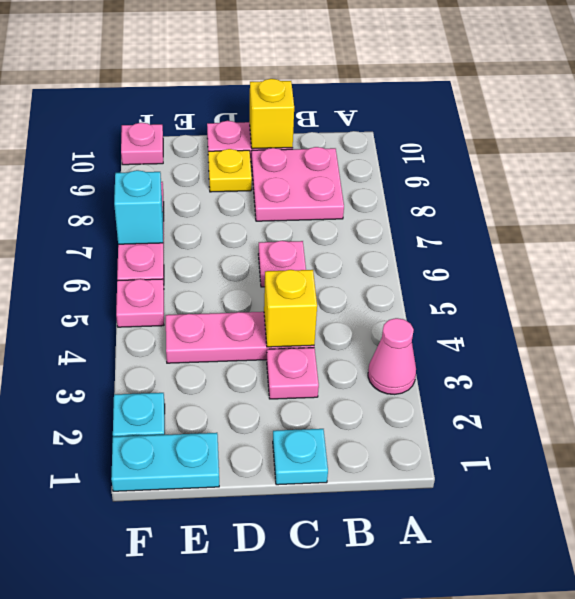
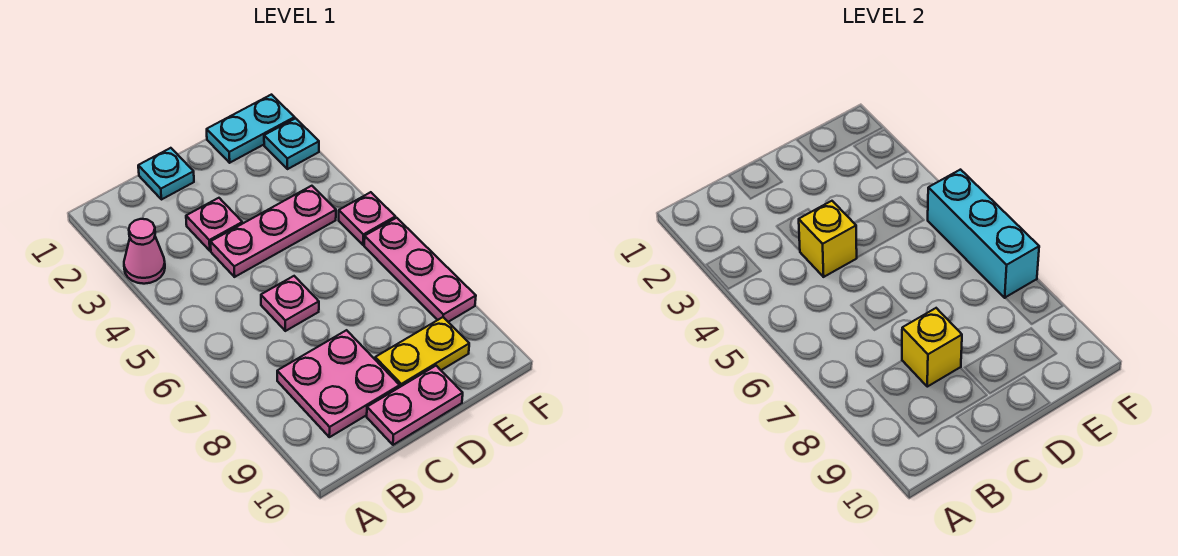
yellow 1x1 brick [249,79,294,149] -> yellow 1x1 brick moved to [902,308,962,387]
yellow 1x1 plate [208,149,252,192] -> yellow 1x2 plate [375,317,469,387]
cyan 1x1 brick [114,170,163,244] -> cyan 1x3 brick [928,170,1039,298]
pink 1x1 plate [121,123,163,165] -> none

